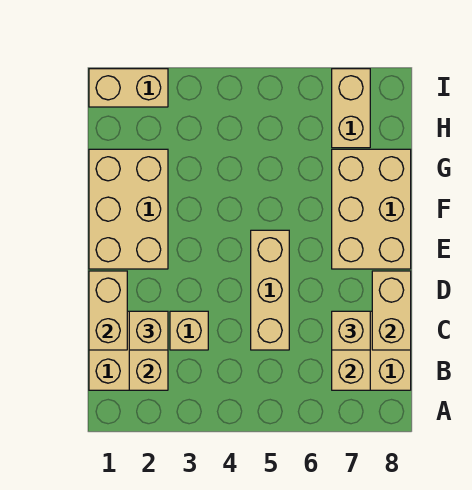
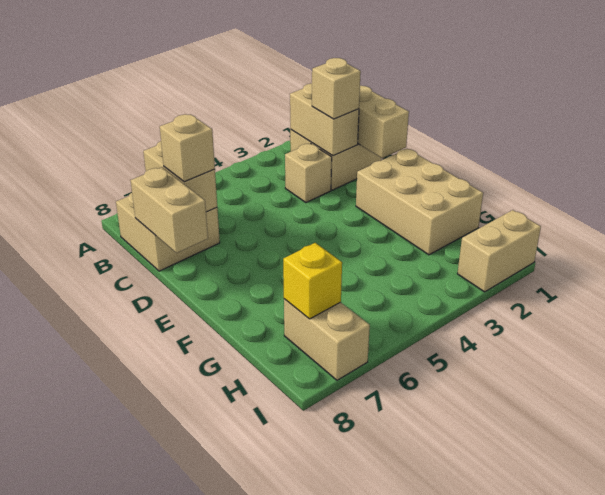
tan 1x3 brick [251,230,289,350] -> none
tan 2x3 brick [332,149,411,269] -> none
none -> yellow 1x1 brick [283,243,342,319]

